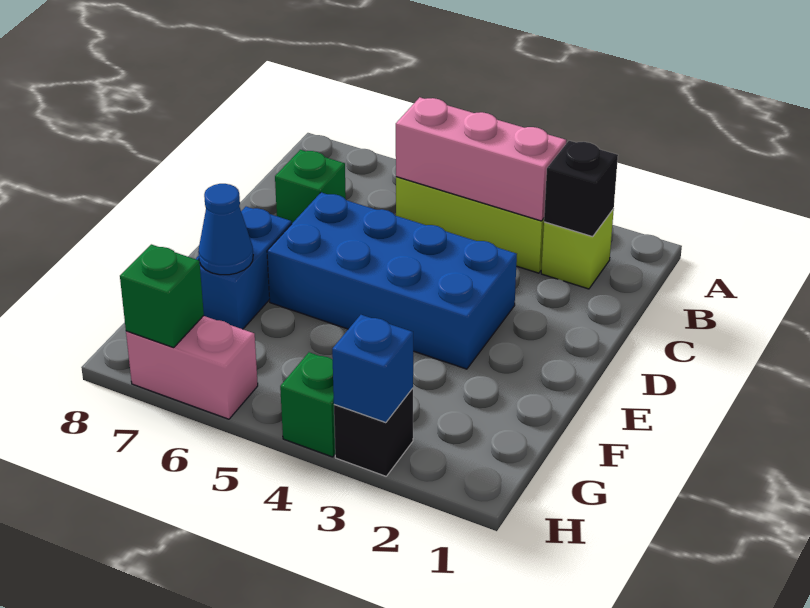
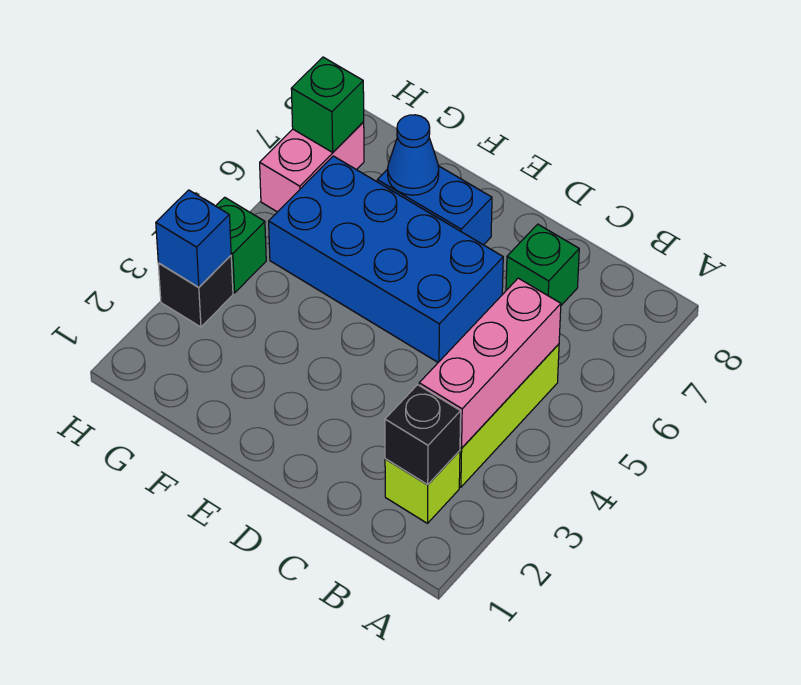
blue 2x4 brick [267,192,517,369] -> blue 2x4 brick turned to [269,156,503,362]

